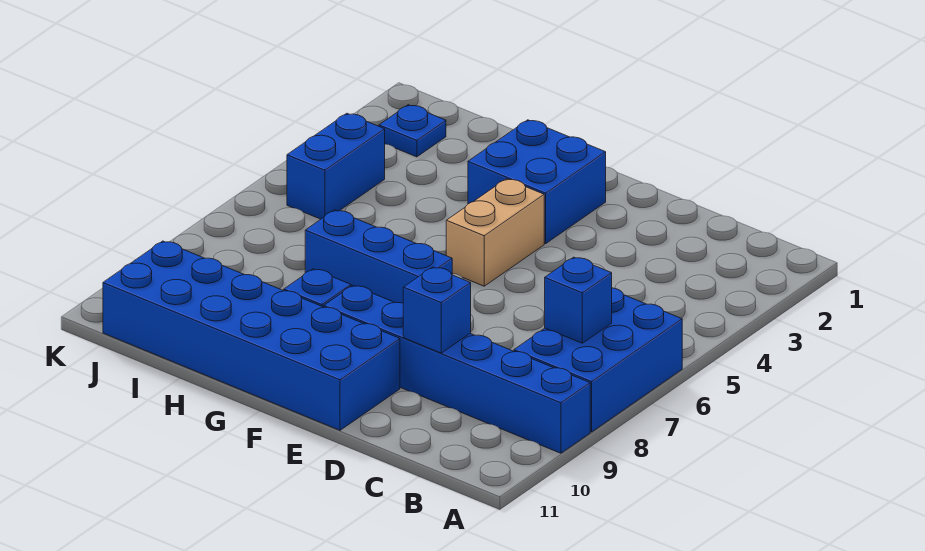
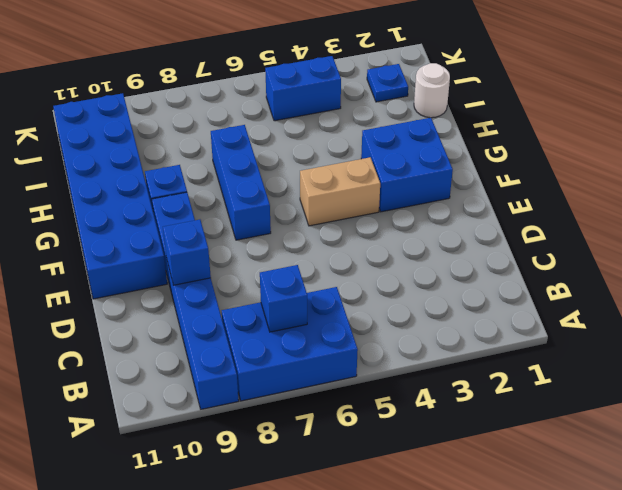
none -> white 1x1 round brick [414,63,450,118]

